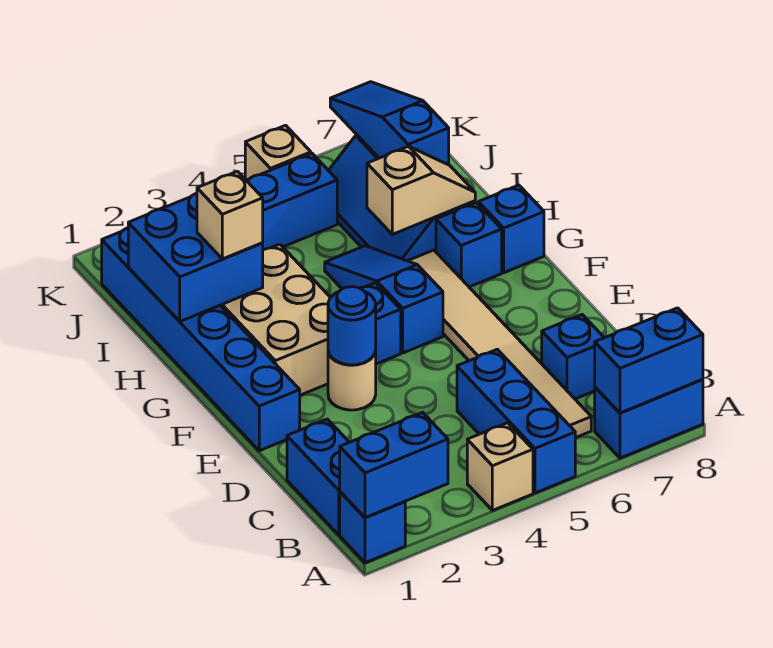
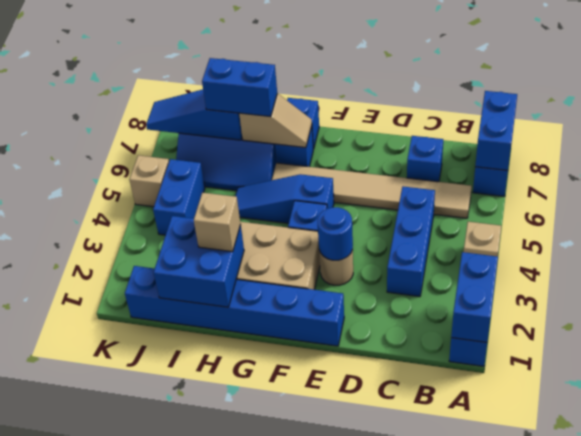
blue 1x3 brick [457,349,575,493] -> blue 1x3 brick turned to [387,186,435,297]
blue 1x2 brick [287,419,349,535] -> blue 1x2 brick moved to [202,58,277,117]
tan 1x2 slope [367,146,475,234] -> tan 1x2 slope turned to [239,94,312,148]

